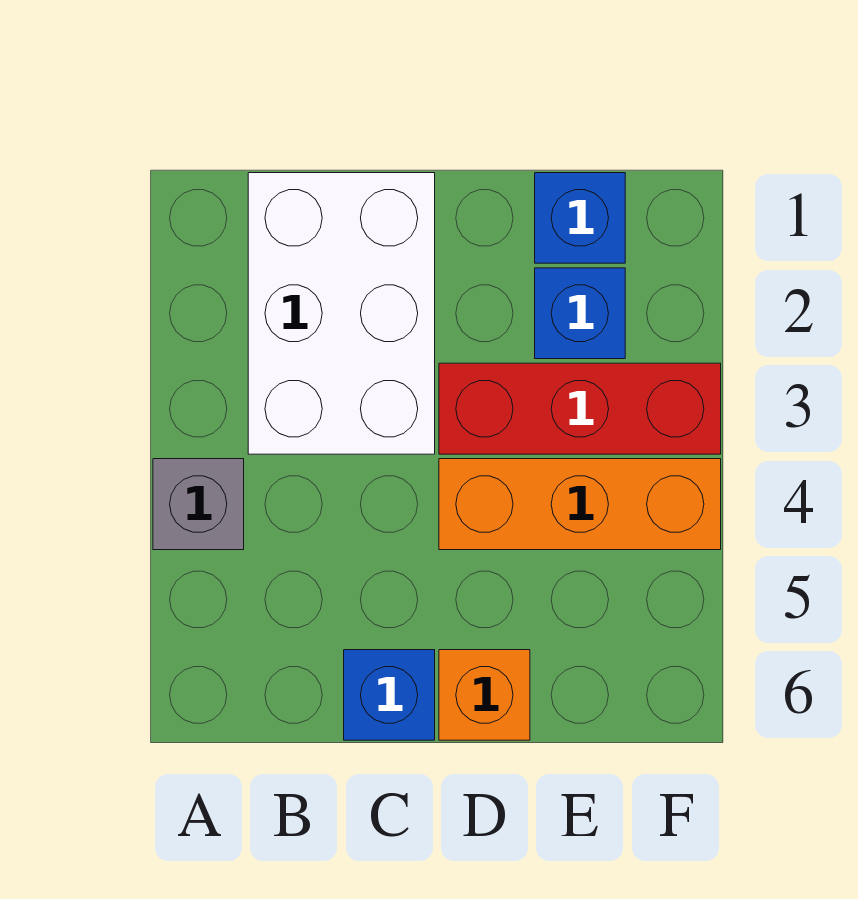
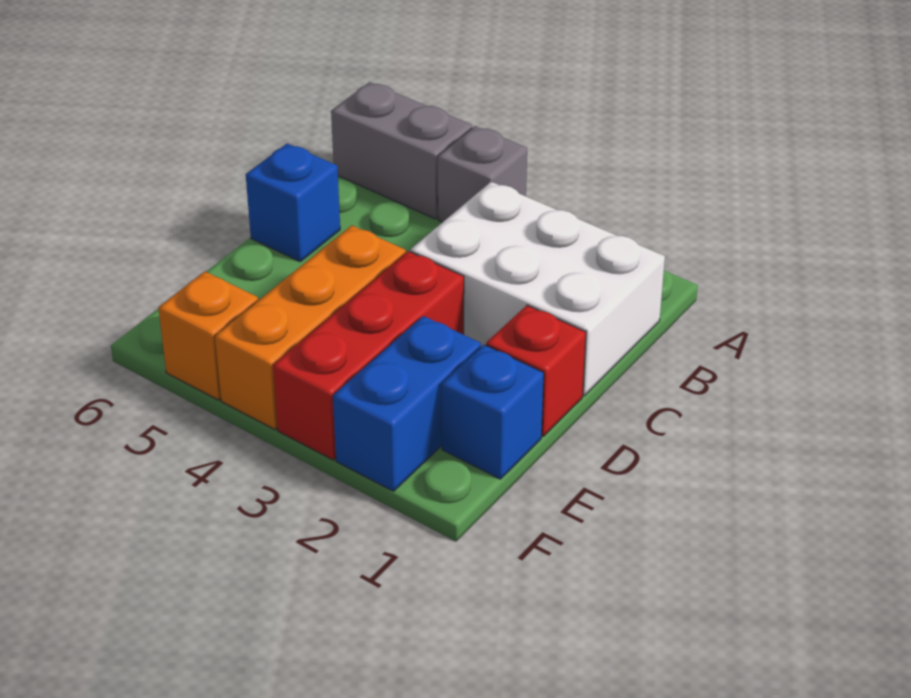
none -> grey 1x2 brick [331,82,472,219]
none -> red 1x1 brick [486,305,586,436]
orange 1x1 brick [439,650,530,740] -> orange 1x1 brick moved to [158,272,258,400]
blue 1x1 brick [535,268,625,359] -> blue 1x2 brick [333,316,481,491]

